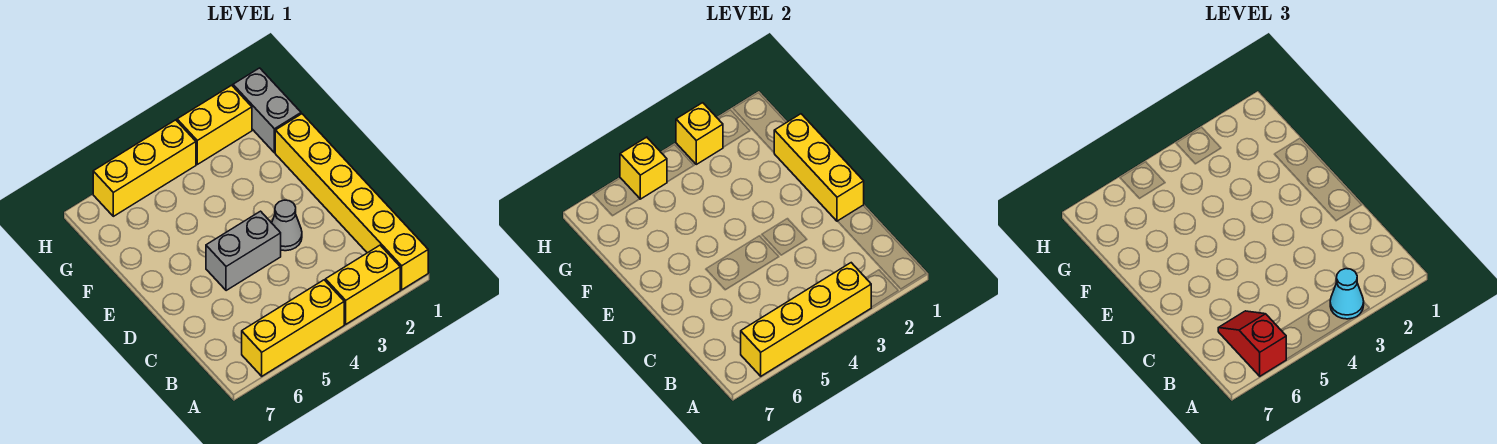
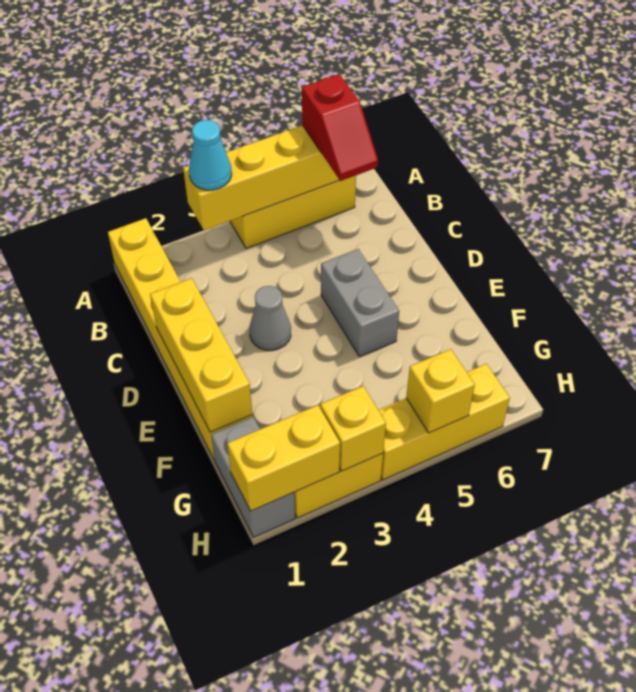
yellow 1x2 brick [326,245,400,324] -> yellow 1x2 brick moved to [227,405,340,511]
grey 1x2 brick [206,211,281,291] -> grey 1x2 brick turned to [321,249,399,357]

